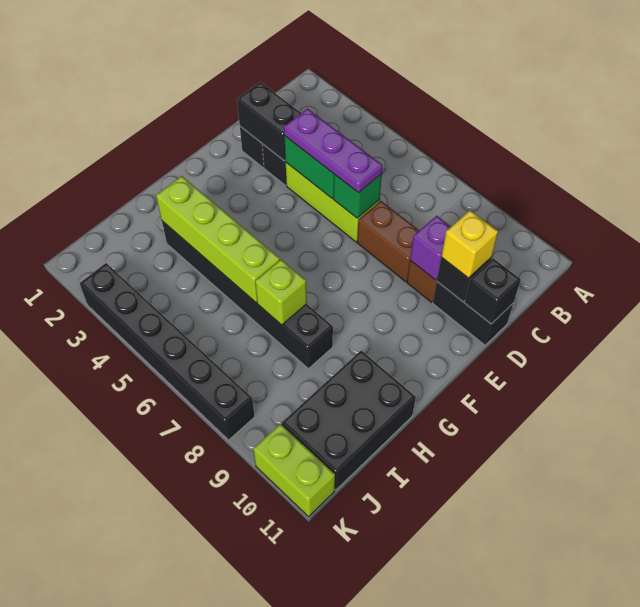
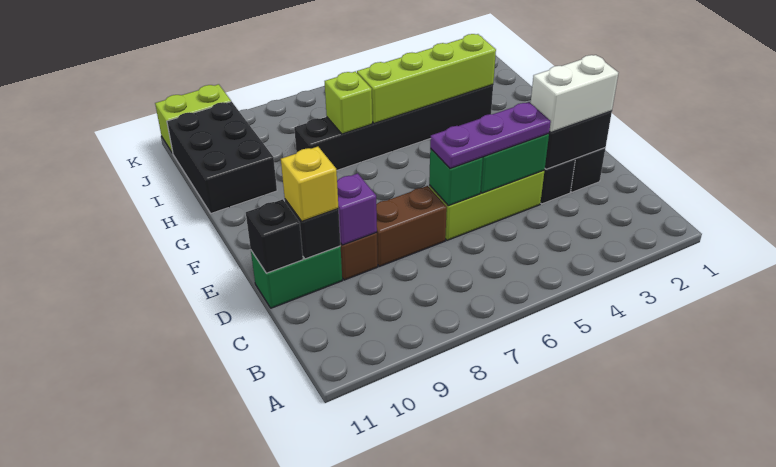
none -> white 1x2 brick [531,55,618,133]
black 1x2 brick [433,282,513,345] -> green 1x2 brick [251,246,342,308]
black 1x6 brick [80,263,255,440] -> none

